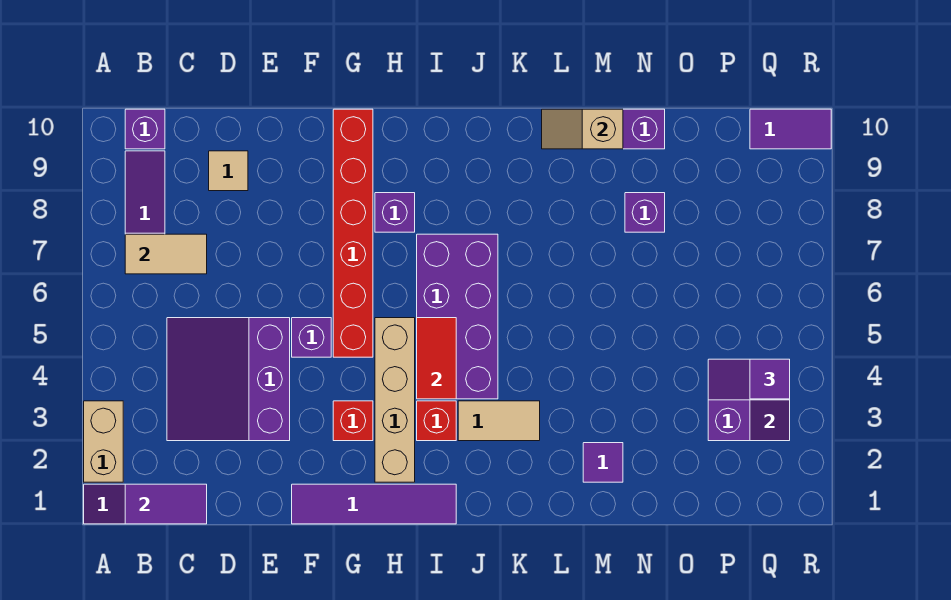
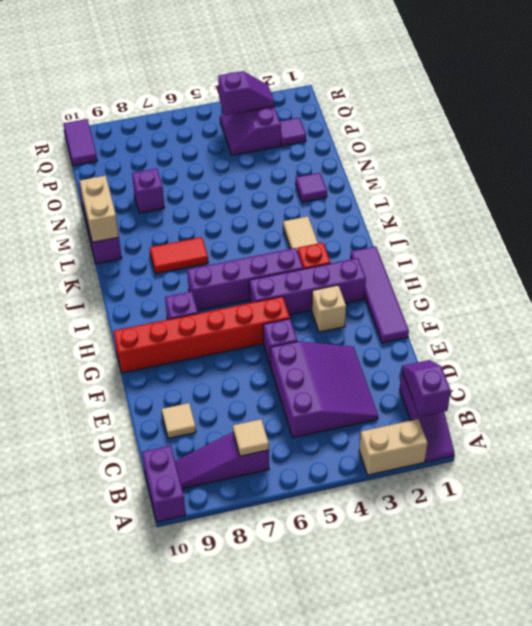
purple 1x2 tile [125,484,207,524] -> purple 1x2 slope [402,360,451,417]
tan 1x2 tile [125,234,207,274] -> tan 1x1 tile [233,419,269,456]
purple 1x1 brick [125,109,165,149] -> purple 1x2 brick [142,446,186,522]
purple 3x3 slope [167,318,290,441] -> purple 3x3 slope turned to [270,341,378,438]
red 1x1 brick [333,401,373,441] -> tan 1x1 brick [312,285,346,332]
tan 1x4 brick [375,318,415,482] -> purple 1x4 brick [249,258,366,315]
purple 2x4 brick [417,234,498,399] -> purple 1x4 brick [187,248,303,310]
red 1x2 tile [417,318,456,399] -> red 1x2 tile moved to [150,237,208,274]
tan 1x2 slope [542,109,623,149] -> tan 1x2 brick [80,176,119,242]
purple 1x1 tile [750,359,790,399] -> purple 1x1 tile moved to [280,118,306,146]

